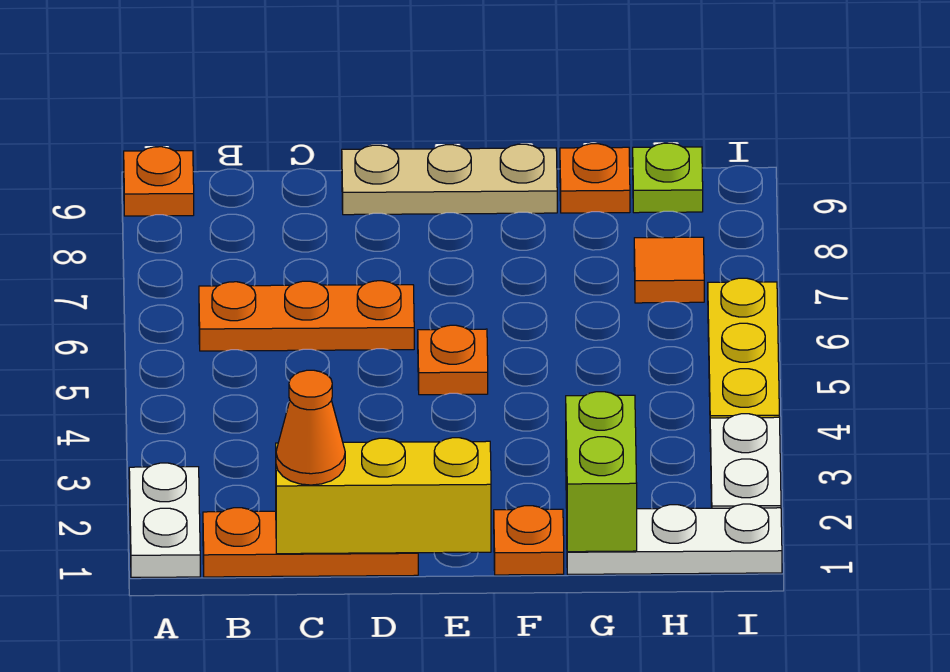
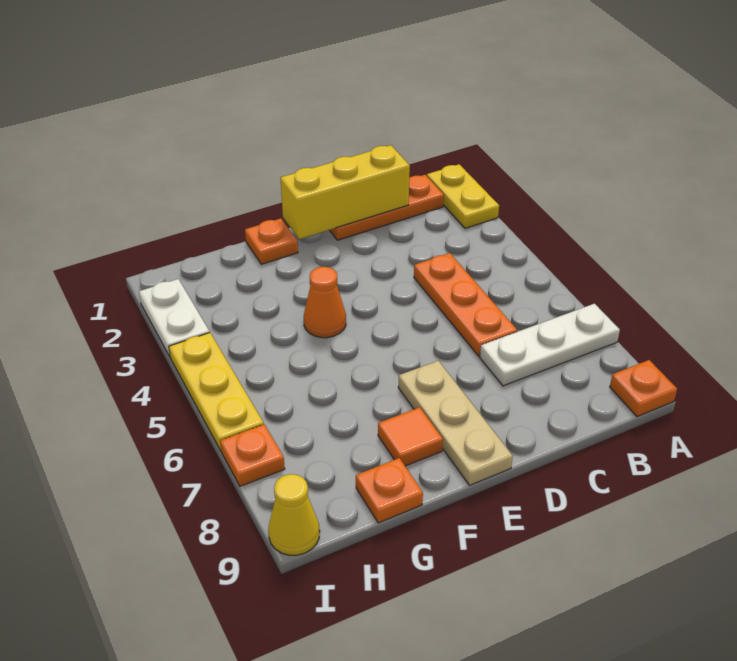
white 1x2 plate [129,463,200,577] -> yellow 1x2 plate [427,164,499,228]
orange 1x3 plate [199,281,414,351] -> orange 1x3 plate turned to [414,253,517,356]
orange 1x1 cone [276,370,345,485] -> orange 1x1 cone moved to [304,267,346,338]
tan 1x3 plate [342,144,557,215] -> tan 1x3 plate turned to [398,361,513,485]
orange 1x1 plate [418,325,488,395] -> orange 1x1 plate moved to [220,424,285,486]
white 1x3 plate [567,504,782,574] -> white 1x3 plate moved to [480,304,620,386]
lime 1x2 brick [566,392,637,552] -> none
orange 1x1 tile [634,237,704,303] -> orange 1x1 tile moved to [378,407,443,466]
lime 1x1 plate [633,143,703,213] -> none
none -> yellow 1x1 cone [268,474,320,555]

